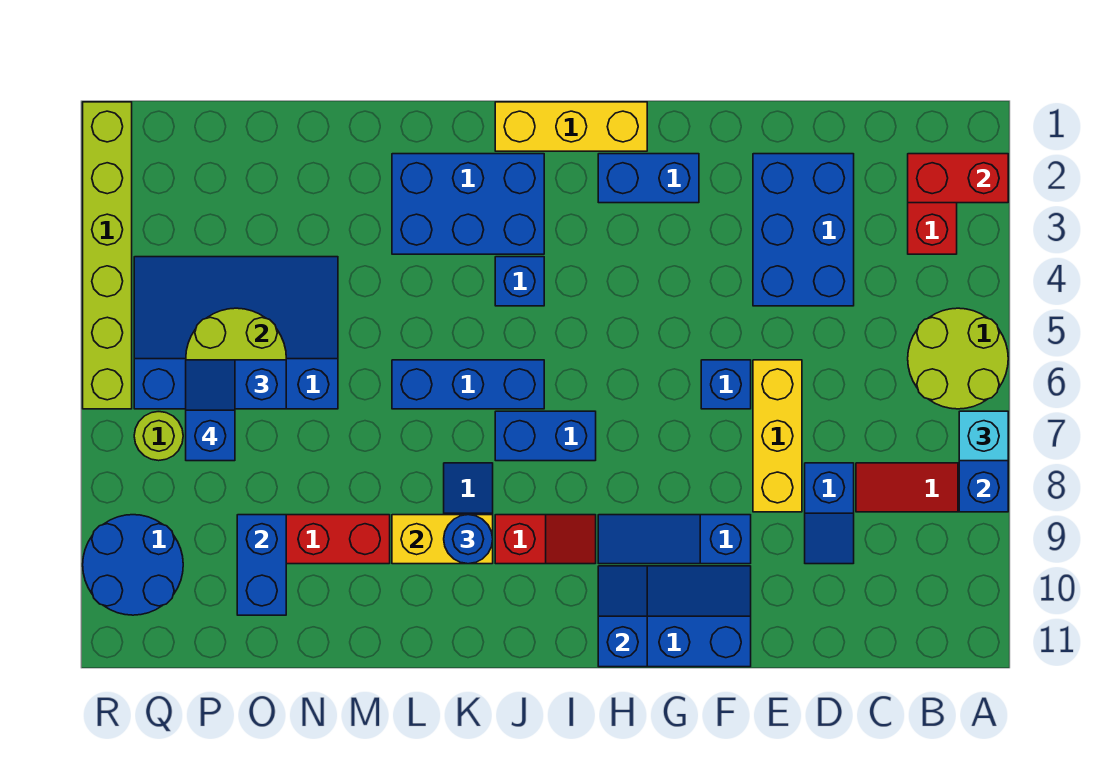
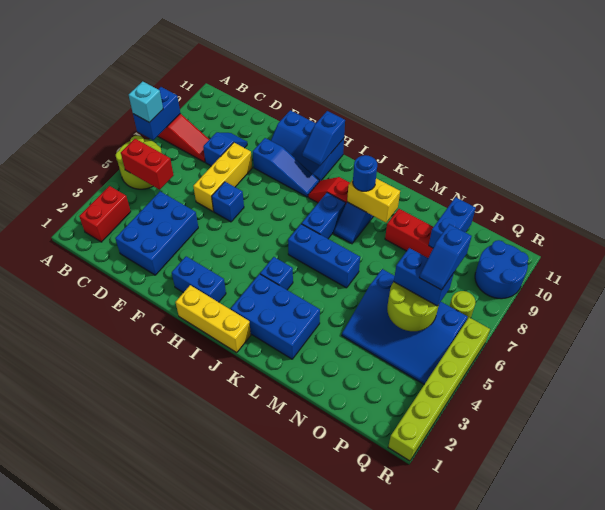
red 1x2 brick [908,154,1008,203] -> red 1x2 brick moved to [121,139,174,189]
blue 1x2 brick [495,411,596,461] -> blue 1x2 brick turned to [302,193,346,239]

